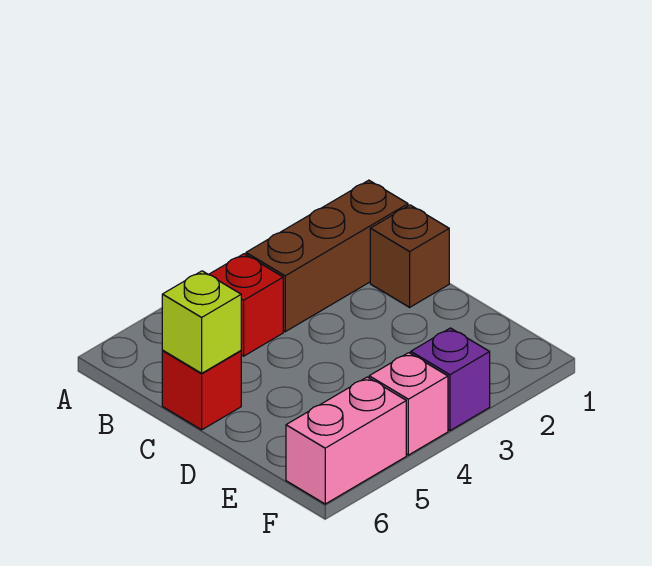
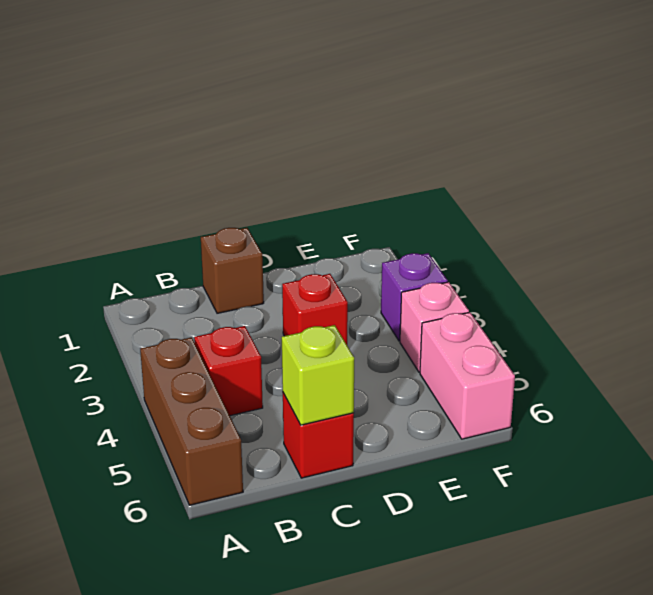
brown 1x3 brick [246,180,408,332] -> brown 1x3 brick moved to [140,337,243,505]
none -> red 1x1 brick [282,274,348,345]

